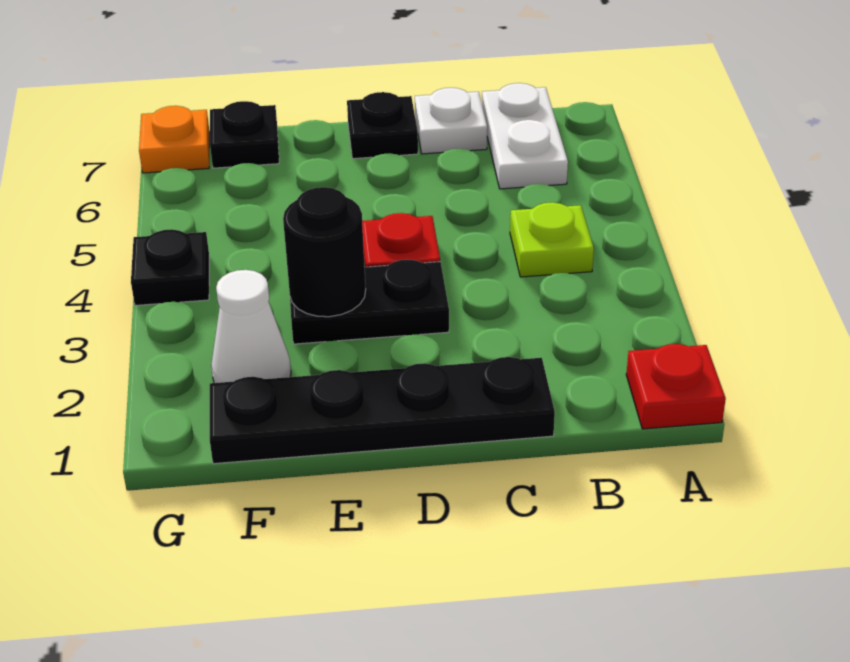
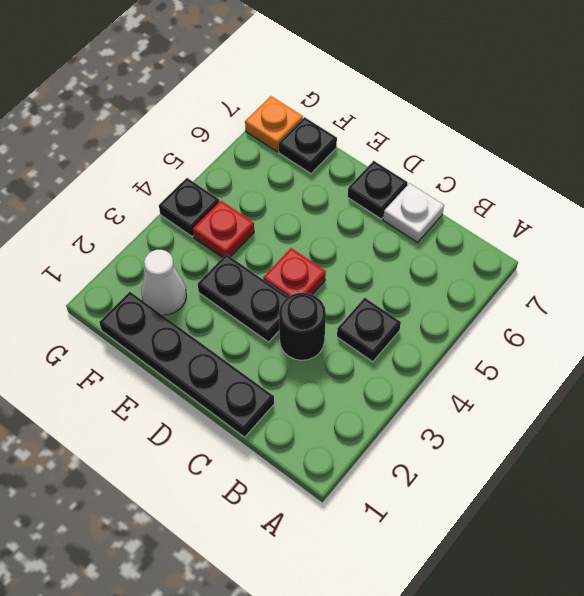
red 1x1 plate [626,344,726,429] -> red 1x1 plate moved to [193,201,254,258]
lime 1x1 plate [510,202,594,277] -> black 1x1 plate [337,298,401,362]
white 1x2 plate [482,83,568,189] -> none
black 1x1 round brick [283,187,366,317] -> black 1x1 round brick moved to [279,293,326,360]

